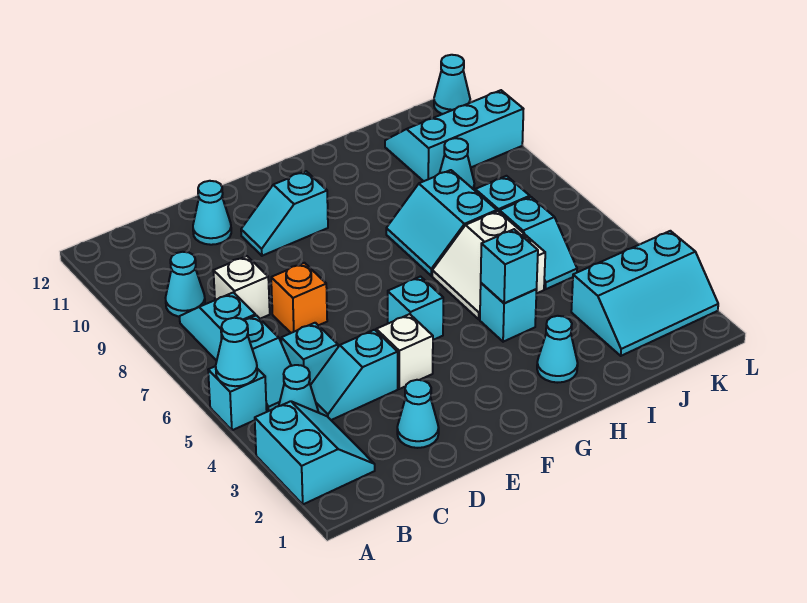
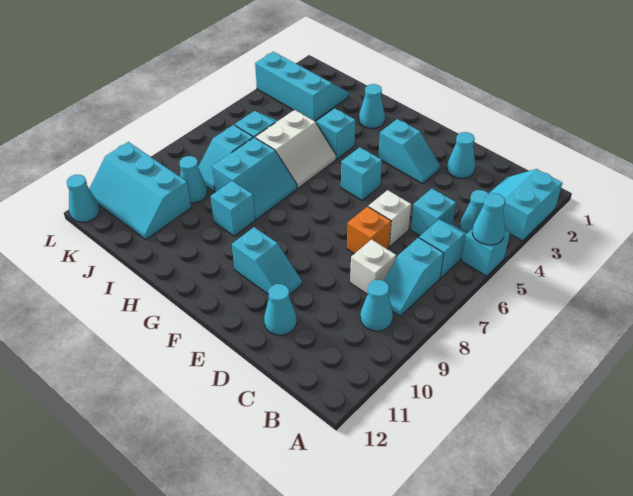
cyan 1x2 slope [310,330,398,420] -> cyan 1x2 slope moved to [378,119,440,184]
white 1x1 brick [376,314,433,389] -> white 1x1 brick moved to [368,190,411,246]
cyan 1x1 brick [481,229,538,303] -> cyan 1x1 brick moved to [211,181,255,236]

